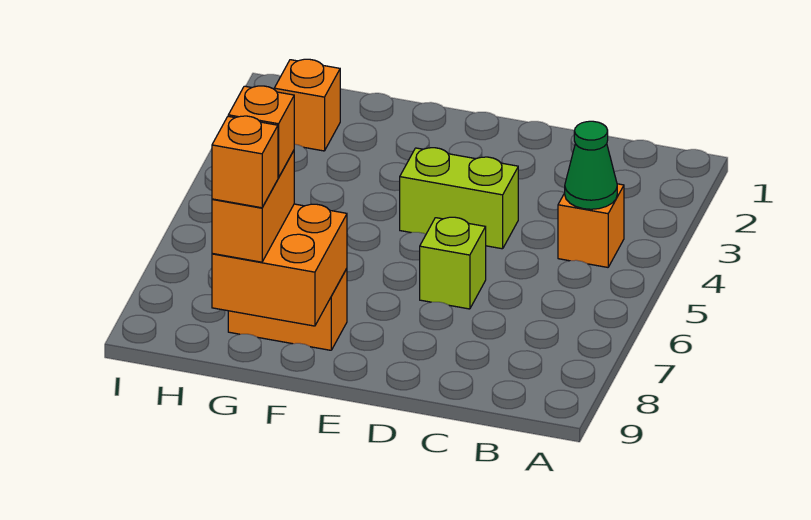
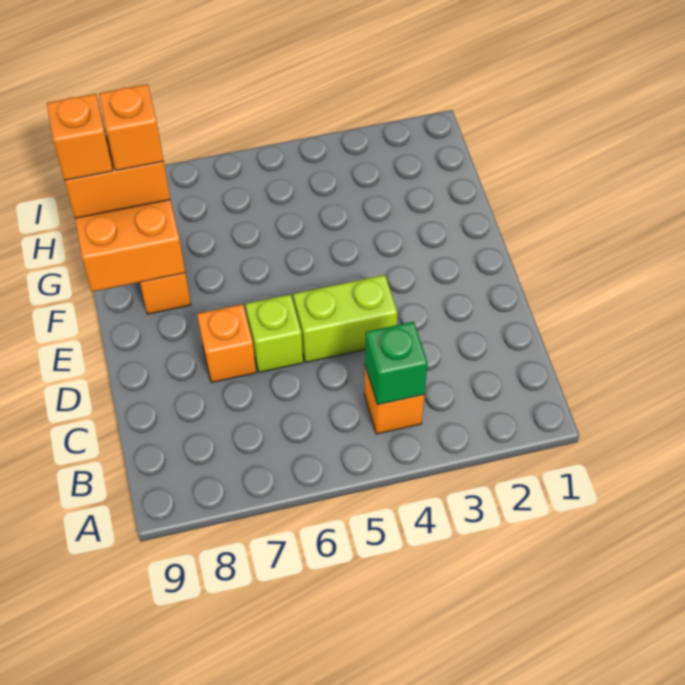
green 1x1 cone [565,121,617,209] -> green 1x1 brick [365,322,428,405]
lime 1x2 brick [400,148,518,249] -> lime 1x2 brick turned to [293,275,397,362]
orange 1x1 brick [274,59,340,151] -> orange 1x1 brick moved to [197,304,256,383]

